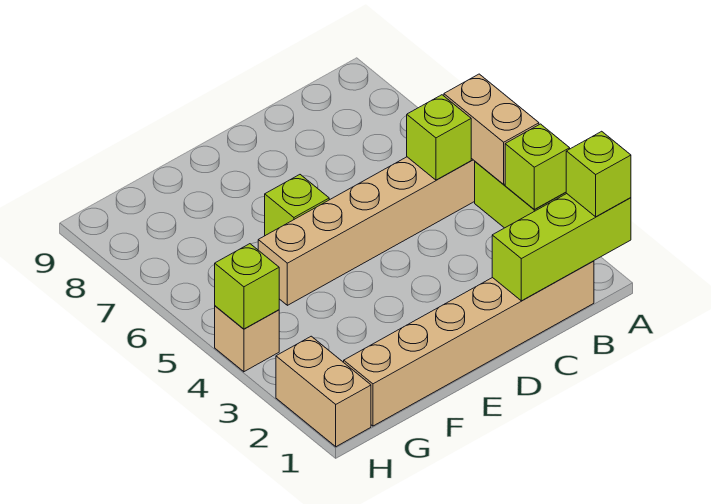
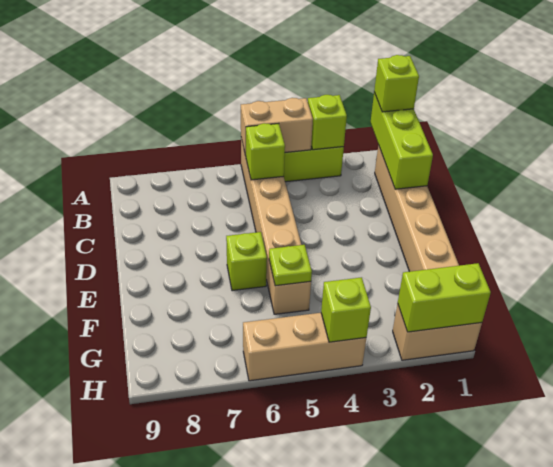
none -> lime 1x1 plate [269,245,312,286]
none -> lime 1x2 brick [398,263,491,332]
tan 1x1 brick [215,306,279,372] -> tan 1x3 brick [243,313,366,381]

